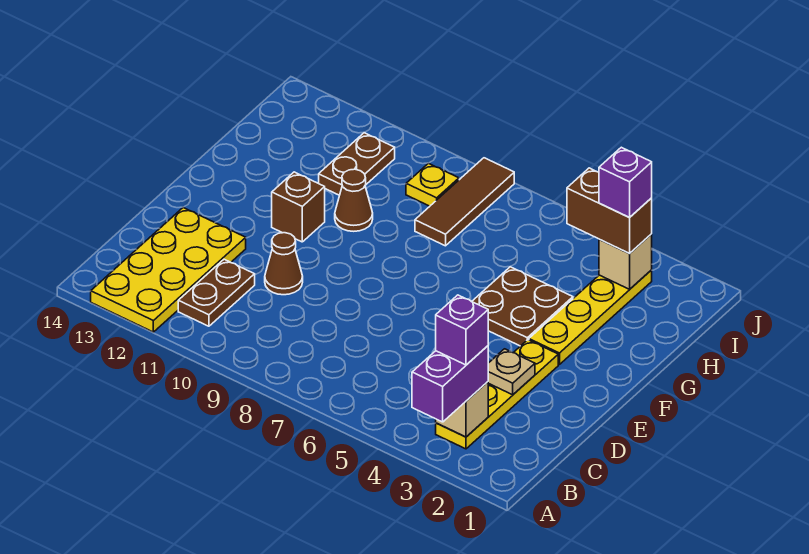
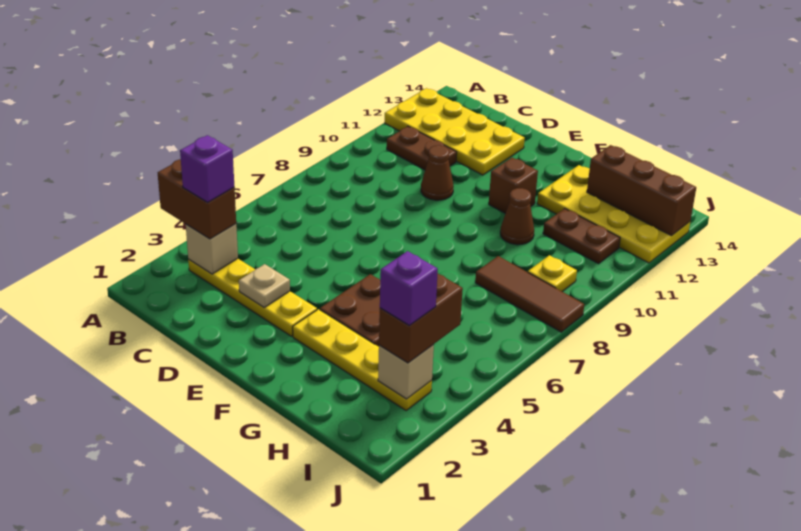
purple 1x2 brick [412,346,488,422] -> brown 1x2 brick [158,159,236,239]
none -> yellow 2x4 plate [537,165,690,263]
none -> brown 1x3 brick [587,145,696,236]

